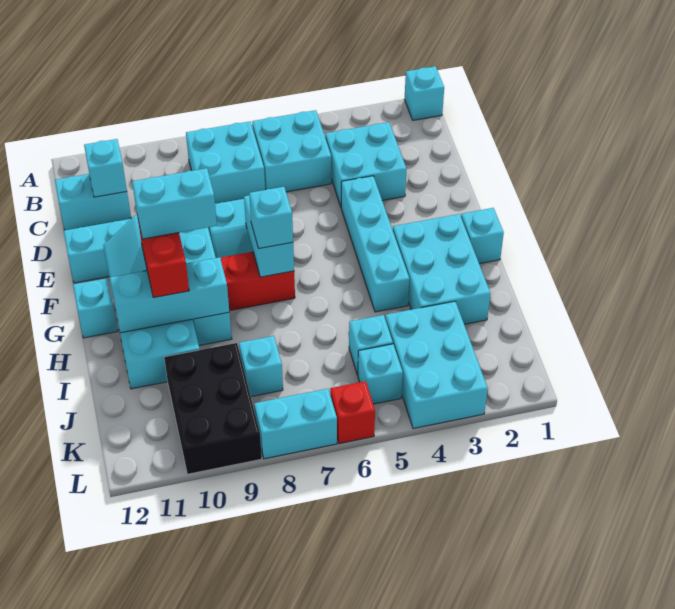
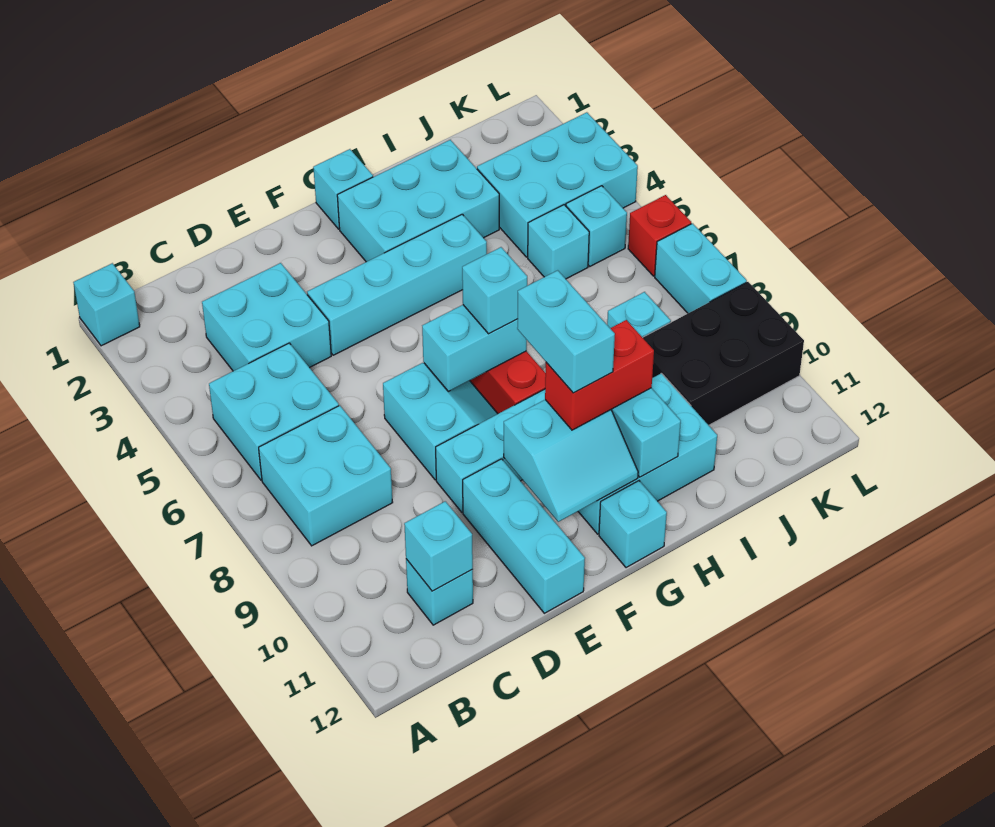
cyan 1x2 brick [55,174,131,230] -> cyan 1x1 brick [406,559,473,625]

